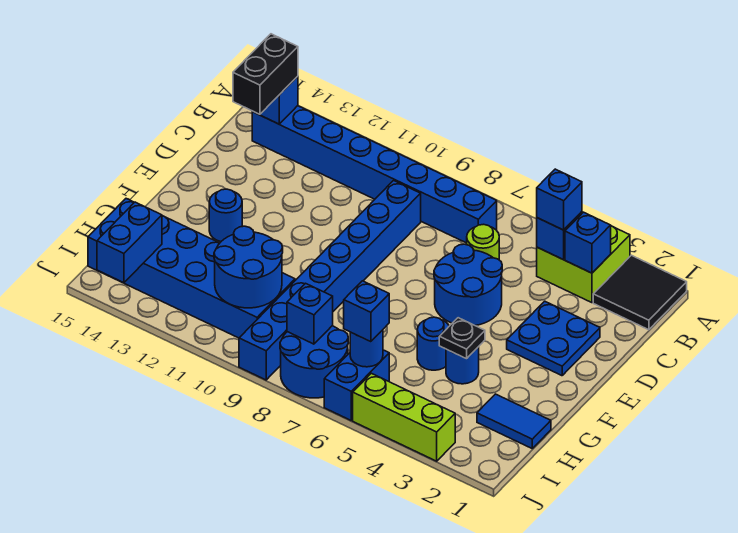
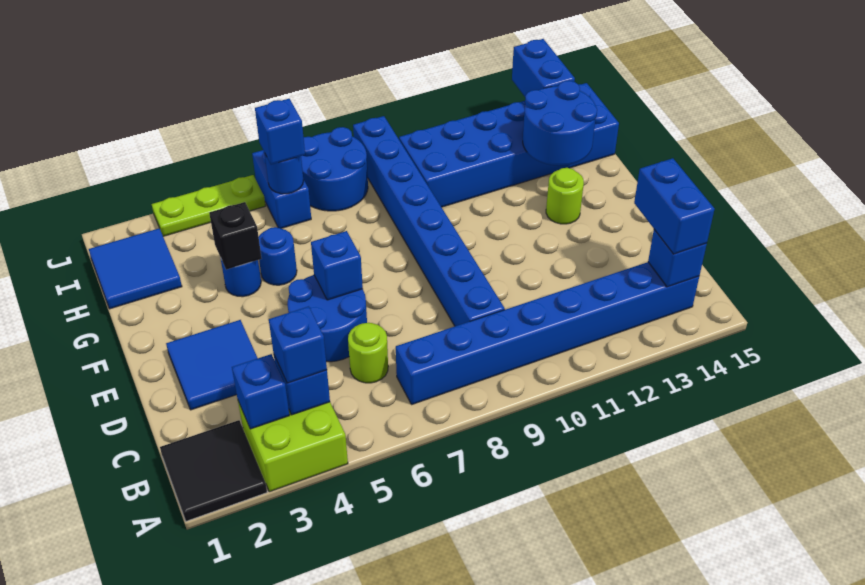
black 1x2 brick [233,34,298,114] -> blue 1x2 brick [634,158,714,254]
blue 2x2 plate [507,301,600,376] -> blue 2x2 tile [166,320,258,410]
blue 1x1 round brick [209,189,242,242] -> lime 1x1 round brick [546,168,584,224]
black 1x1 plate [439,318,485,359] -> black 1x1 brick [209,202,262,270]
blue 1x2 tile [477,394,551,448] -> blue 2x2 tile [89,228,182,309]
blue 2x2 round brick [214,226,283,308] -> blue 2x2 round brick moved to [523,81,597,166]
blue 1x1 brick [287,283,333,344] -> blue 1x1 brick moved to [311,231,363,300]
lime 1x3 brick [353,373,455,461] -> lime 1x3 plate [152,175,265,236]

